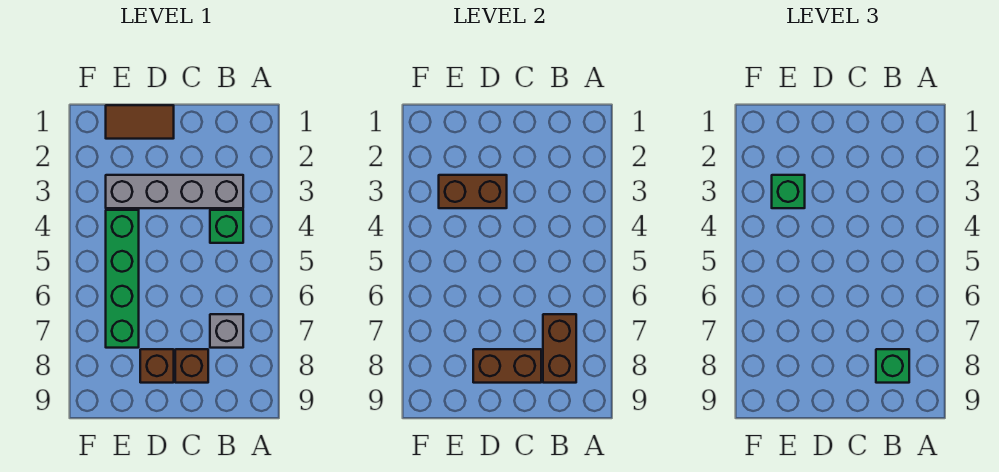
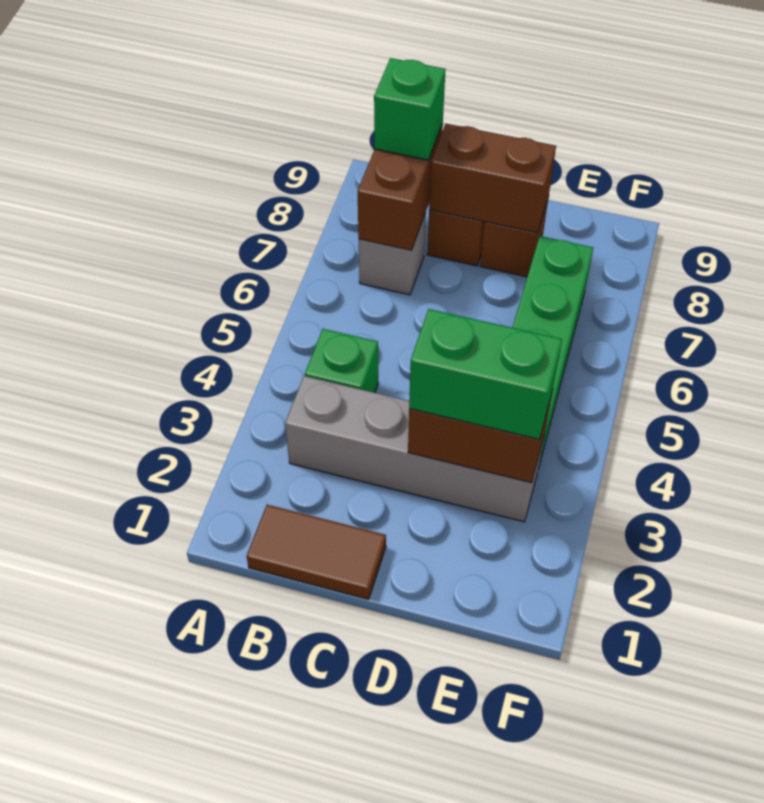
brown 1x2 tile [106,105,174,139] -> brown 1x2 tile moved to [247,505,386,599]
green 1x1 brick [772,175,805,208] -> green 1x2 brick [409,309,562,439]

